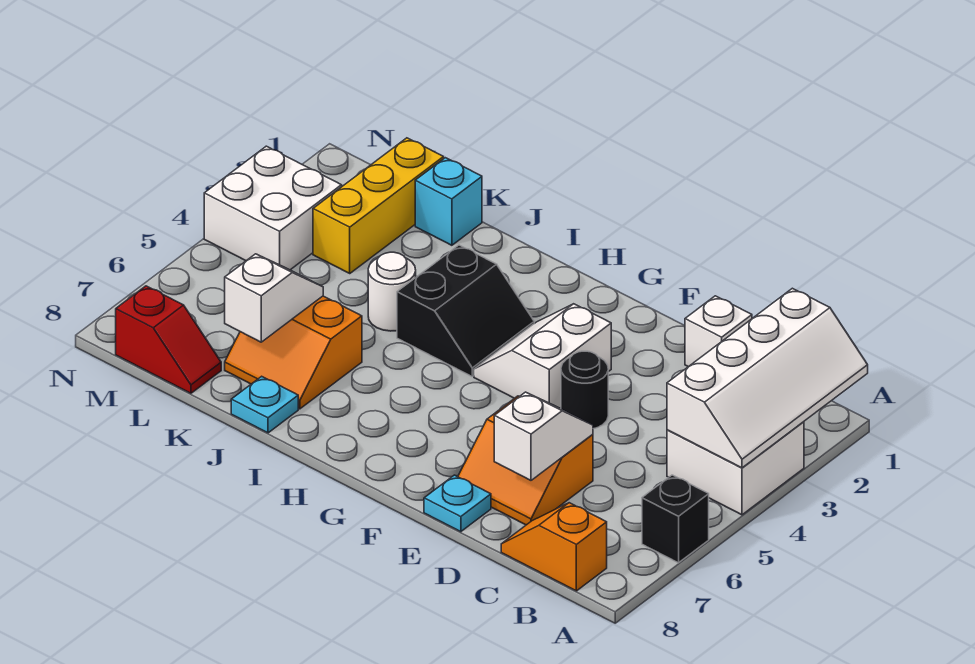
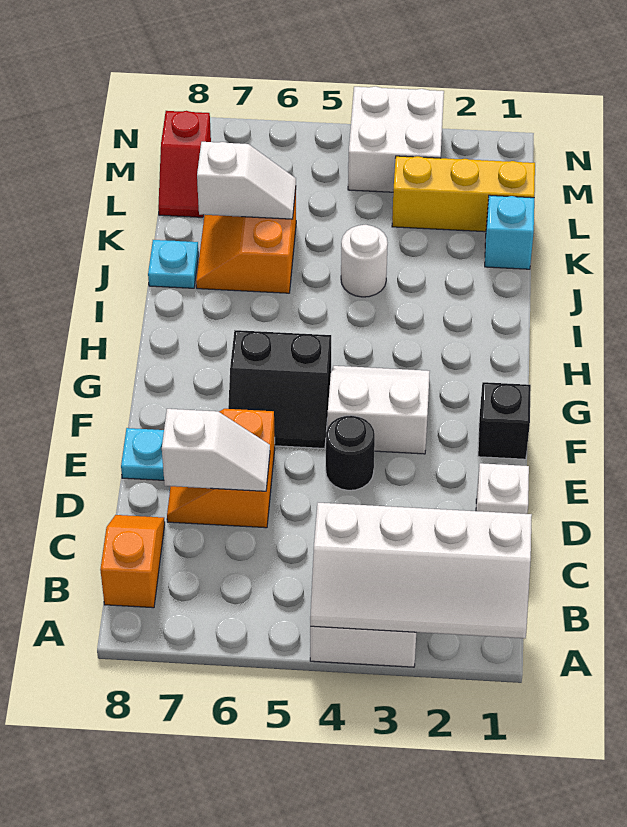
black 1x1 brick [642,475,709,563] -> black 1x1 brick moved to [478,382,531,459]
black 2x2 slope [397,245,534,376] -> black 2x2 slope moved to [228,330,331,449]

